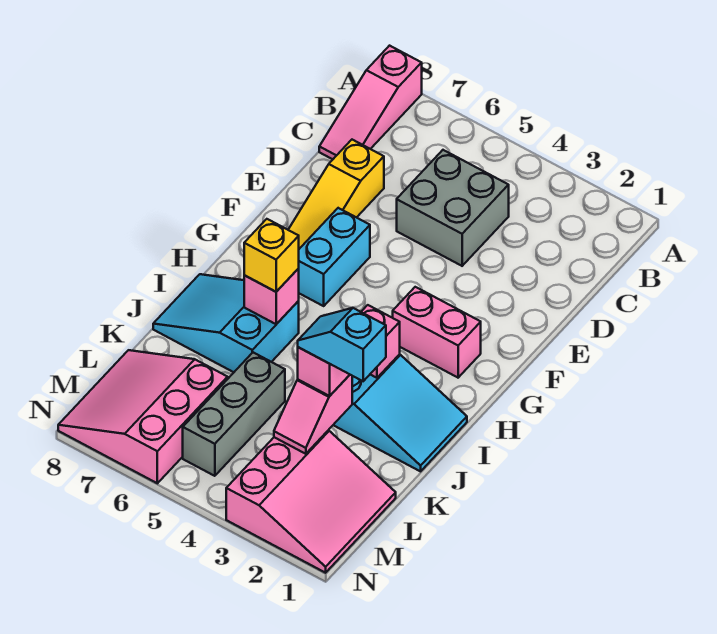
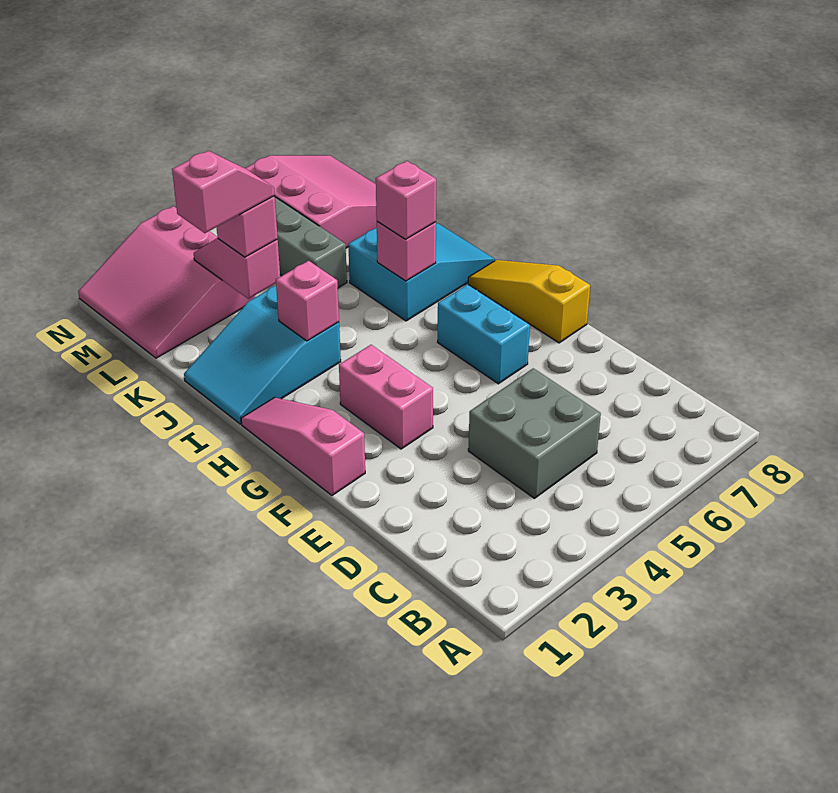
pink 1x3 slope [319,46,422,159] -> pink 1x3 slope moved to [241,398,365,495]
yellow 1x3 slope [288,140,384,249] -> yellow 1x3 slope moved to [468,260,590,343]
pink 1x2 brick [393,287,481,378] -> pink 1x2 brick turned to [339,345,433,449]
yellow 1x1 brick [244,219,299,292] -> pink 1x1 brick [376,161,436,240]
cyan 1x2 slope [298,308,386,381] -> pink 1x2 slope [172,151,275,233]

